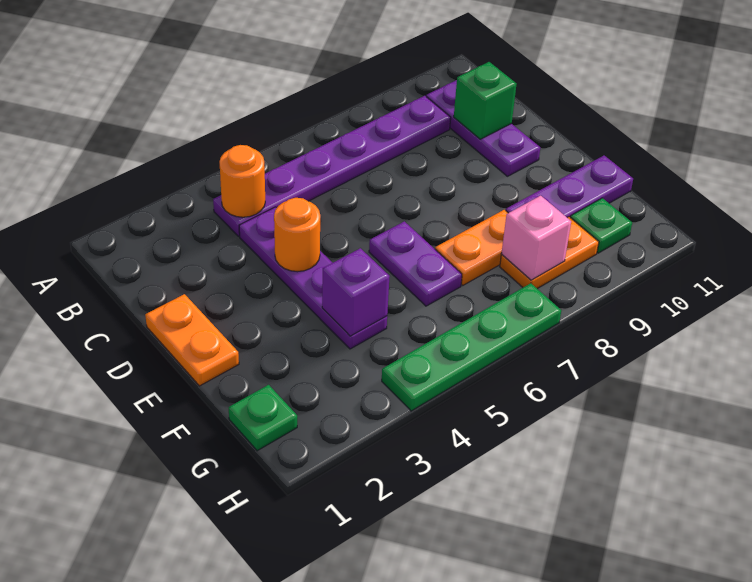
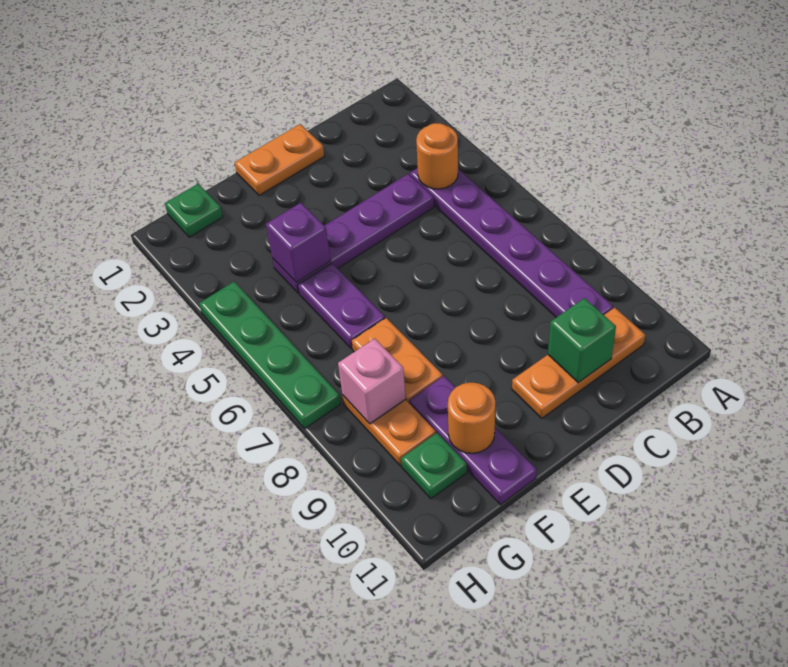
purple 1x3 plate [426,80,540,176] -> orange 1x3 plate [512,308,645,418]
orange 1x1 round brick [274,198,320,272] -> orange 1x1 round brick moved to [448,383,495,453]
purple 1x2 plate [369,221,462,306] -> purple 1x2 plate turned to [298,263,385,349]

